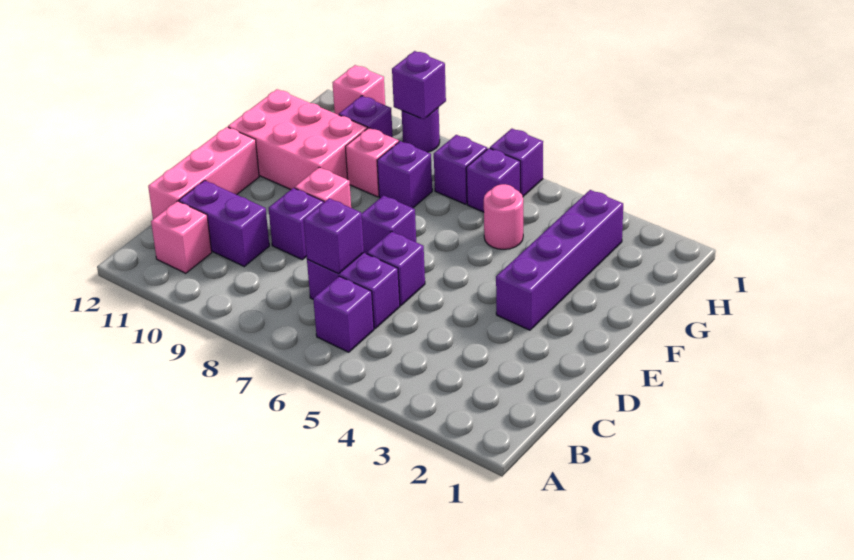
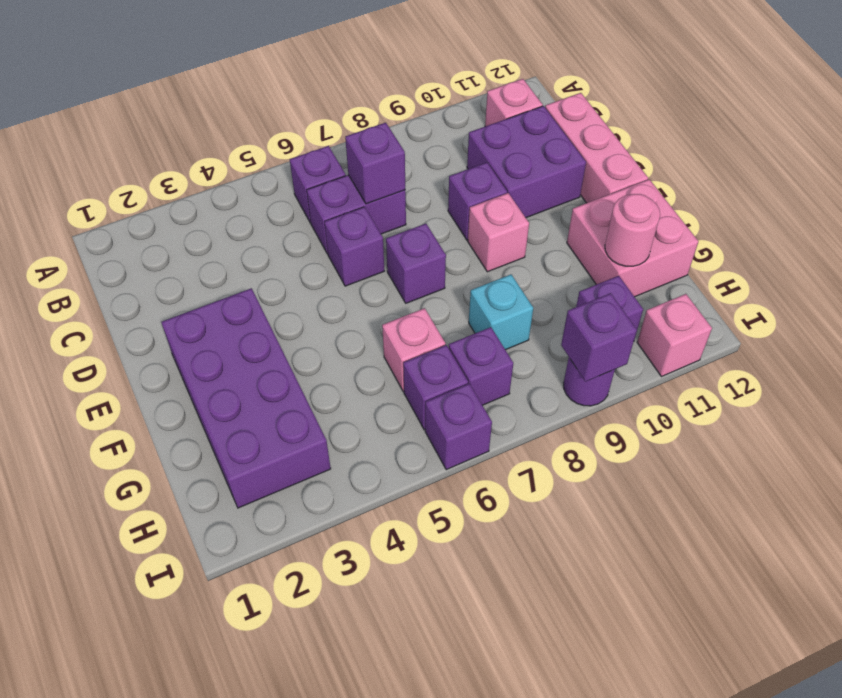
purple 1x2 brick [179,180,269,266] -> purple 2x2 brick [467,106,586,218]
purple 1x4 brick [496,190,623,330] -> purple 2x4 brick [161,288,331,508]
pink 2x3 brick [228,89,367,190] -> pink 2x2 brick [567,179,698,297]
pink 1x1 round brick [484,184,523,249] -> pink 1x1 round brick moved to [605,194,660,266]
purple 1x1 brick [377,141,432,208] -> cyan 1x1 brick [469,274,533,350]
pink 1x1 brick [345,128,399,197] -> pink 1x1 brick moved to [382,308,446,392]

